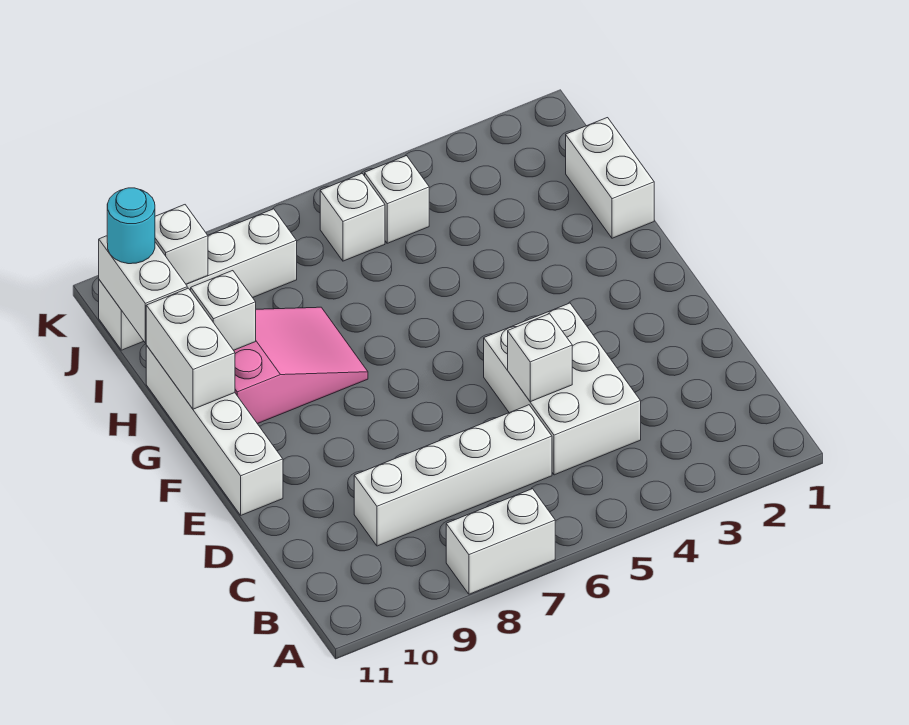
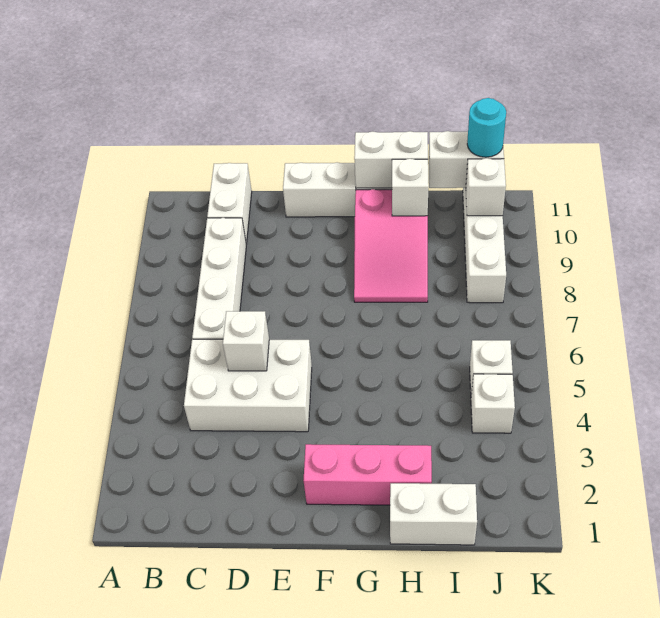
white 1x2 brick [446,489,555,594] -> white 1x2 brick moved to [207,163,252,244]
none -> pink 1x3 brick [304,444,432,505]
white 1x1 brick [320,174,385,261] -> white 1x1 brick moved to [471,374,515,433]

